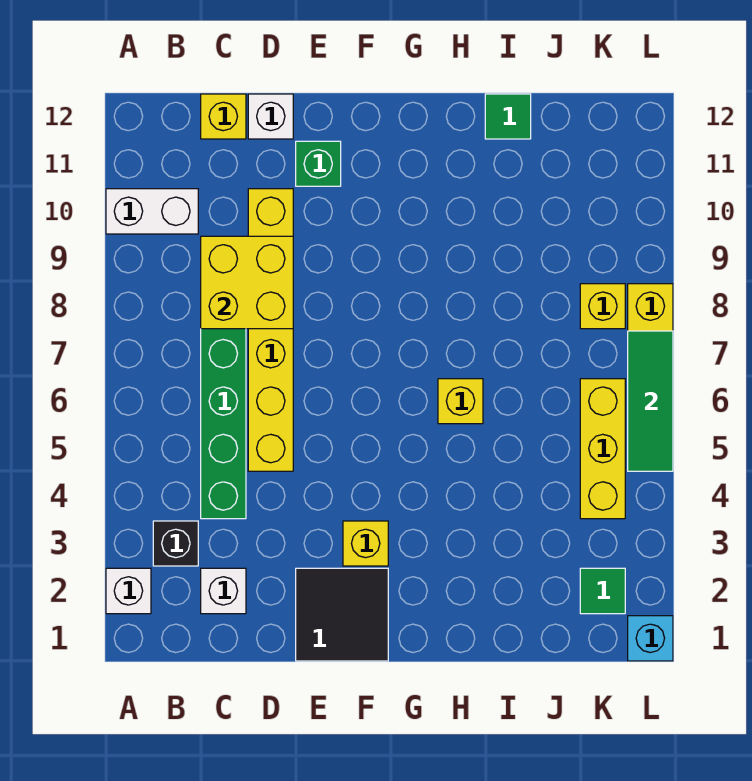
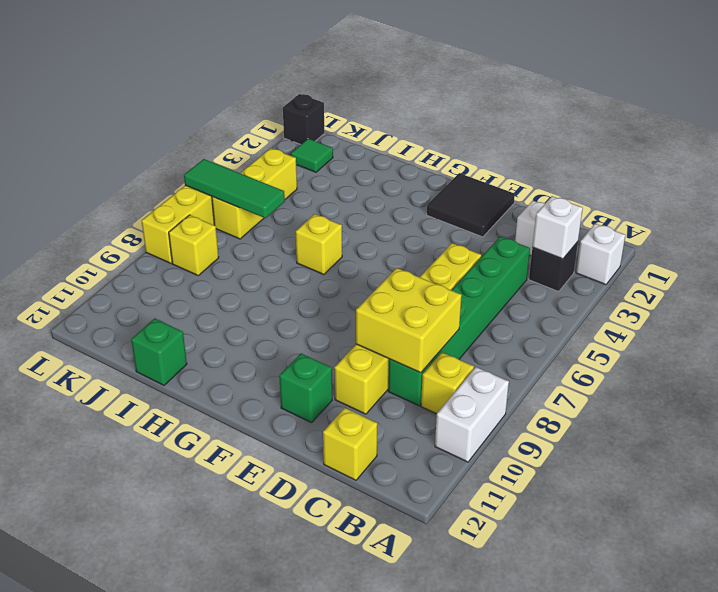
white 1x2 brick [106,189,198,234] -> white 1x2 brick turned to [435,367,509,462]
white 1x1 brick [248,94,293,139] -> white 1x1 brick moved to [533,196,583,259]
yellow 1x1 brick [343,521,388,566] -> yellow 1x1 brick moved to [421,352,474,414]
green 1x1 tile [485,94,531,139] -> green 1x1 brick [131,318,187,385]
cyan 1x1 brick [628,616,673,661] -> black 1x1 brick [283,94,325,144]
green 1x3 tile [628,331,673,471] -> green 1x3 tile turned to [184,159,285,218]

